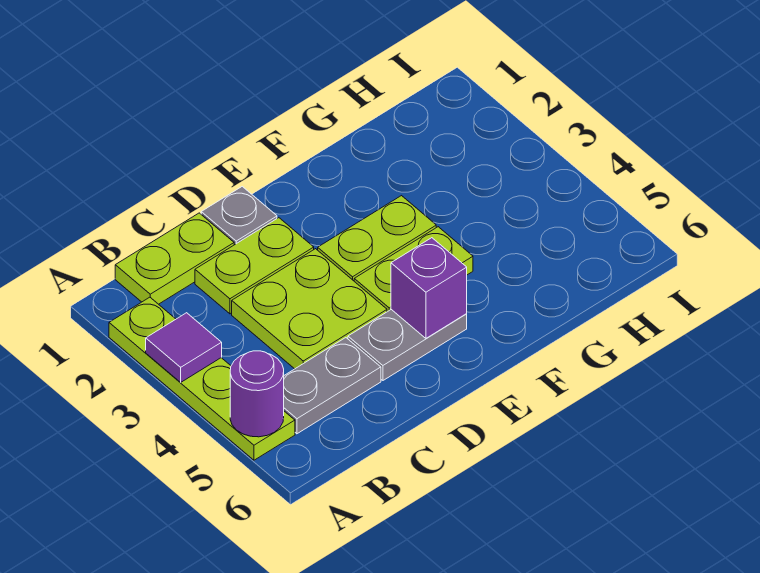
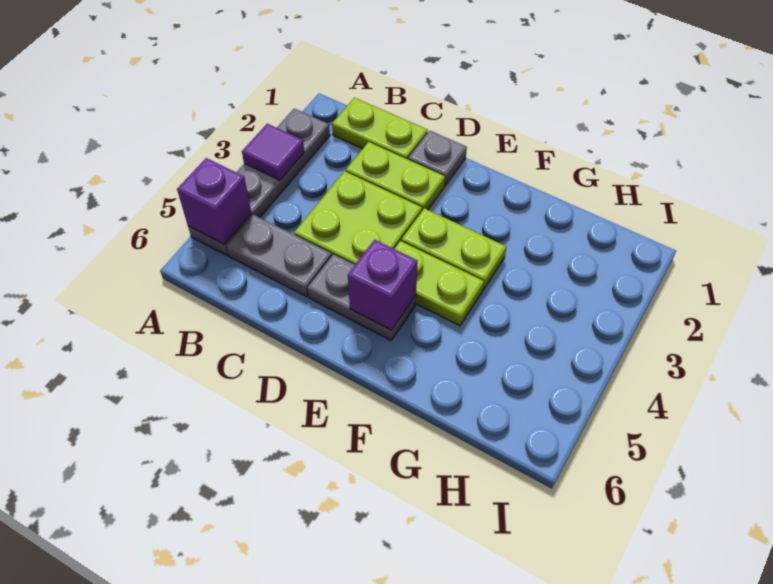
lime 1x4 plate [109,297,295,460] -> grey 1x4 plate [188,108,330,255]
purple 1x1 round brick [230,351,284,437] -> purple 1x1 brick [177,158,251,244]

